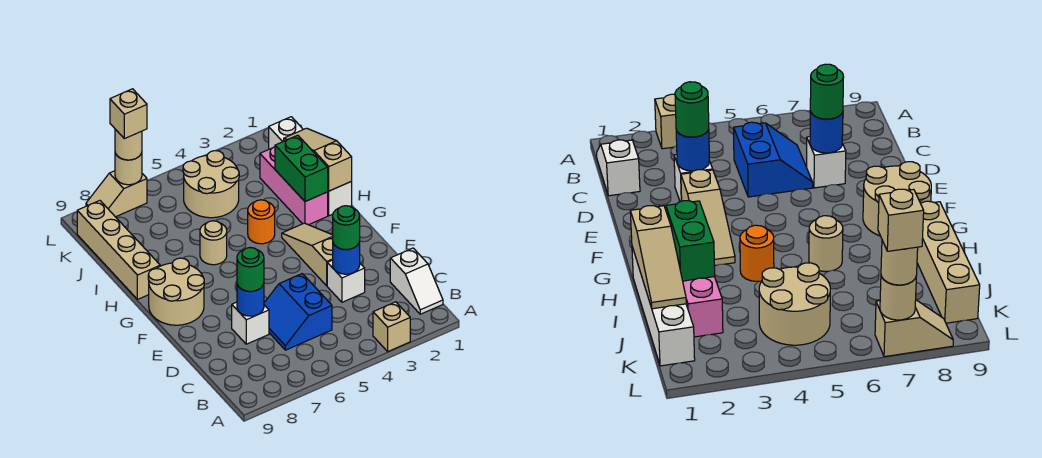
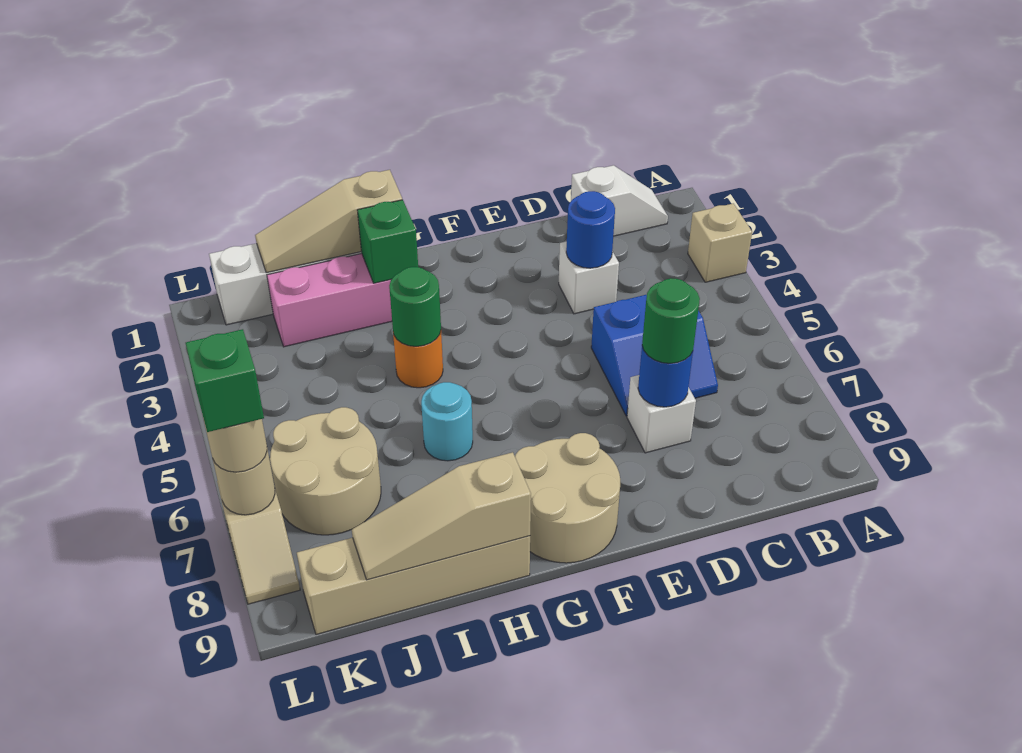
green 1x1 round brick [333,206,360,250] -> green 1x1 round brick moved to [389,267,441,346]
tan 1x3 slope [282,223,333,286] -> tan 1x3 slope moved to [352,452,531,580]
green 1x2 brick [275,135,328,201] -> green 1x1 brick [357,200,418,283]
tan 1x1 round brick [200,221,227,265] -> cyan 1x1 round brick [421,382,473,461]
tan 2x2 round brick [183,151,239,218] -> tan 2x2 round brick moved to [270,407,381,535]
tan 1x1 brick [110,89,147,139] -> green 1x1 brick [186,329,264,432]

